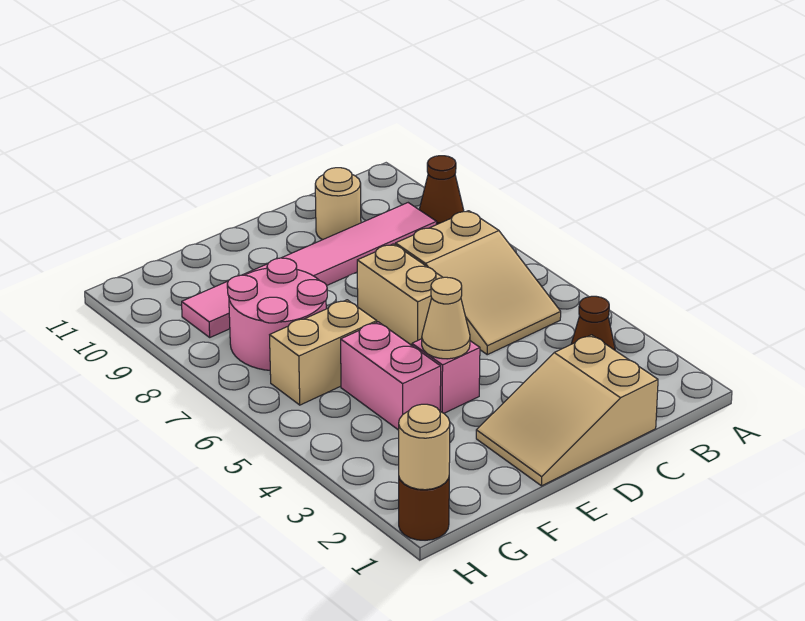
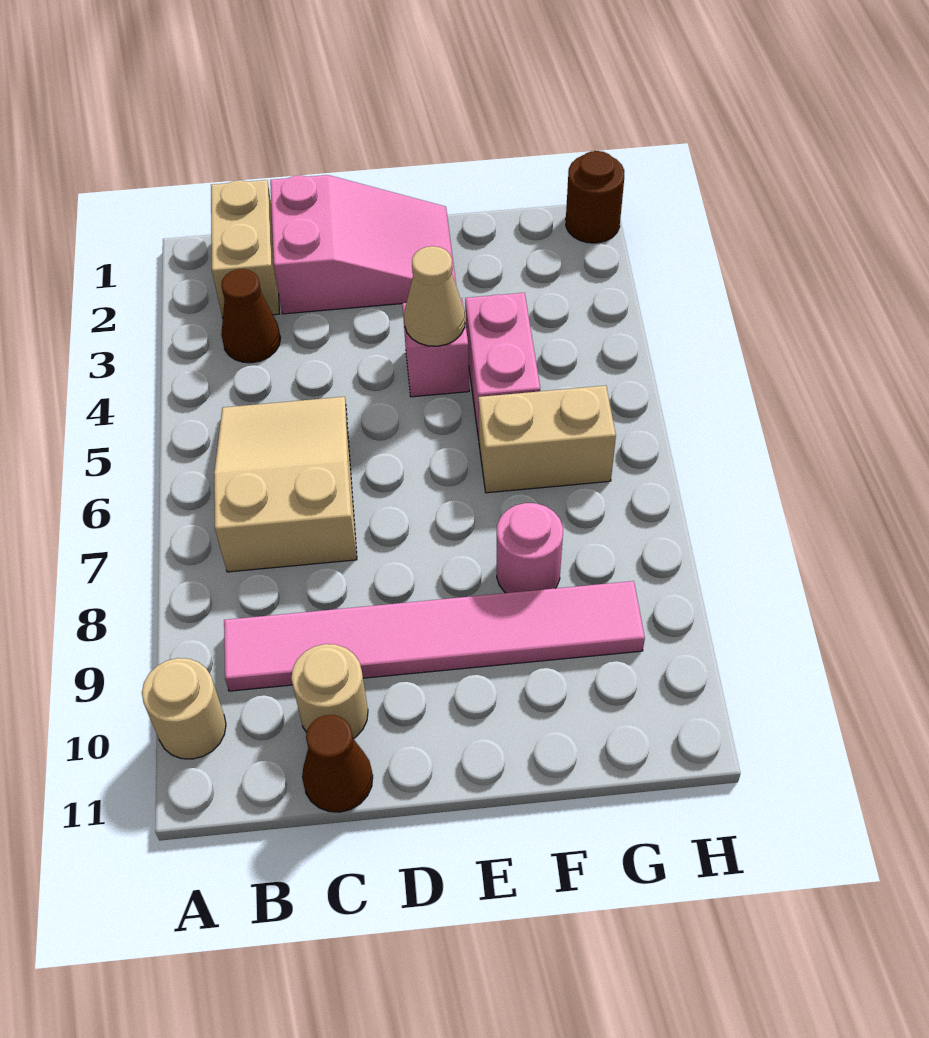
brown 1x1 cone [419,156,464,225] -> brown 1x1 cone moved to [302,715,373,812]
tan 2x3 slope [476,335,658,486] -> pink 2x3 slope [270,175,456,314]
tan 1x2 brick [357,244,443,345] -> tan 1x2 brick moved to [211,180,279,318]
pink 2x2 round brick [227,258,327,370] -> pink 1x1 round brick [497,503,563,593]
tan 1x1 round brick [399,404,450,490] -> tan 1x1 round brick moved to [142,658,226,759]

